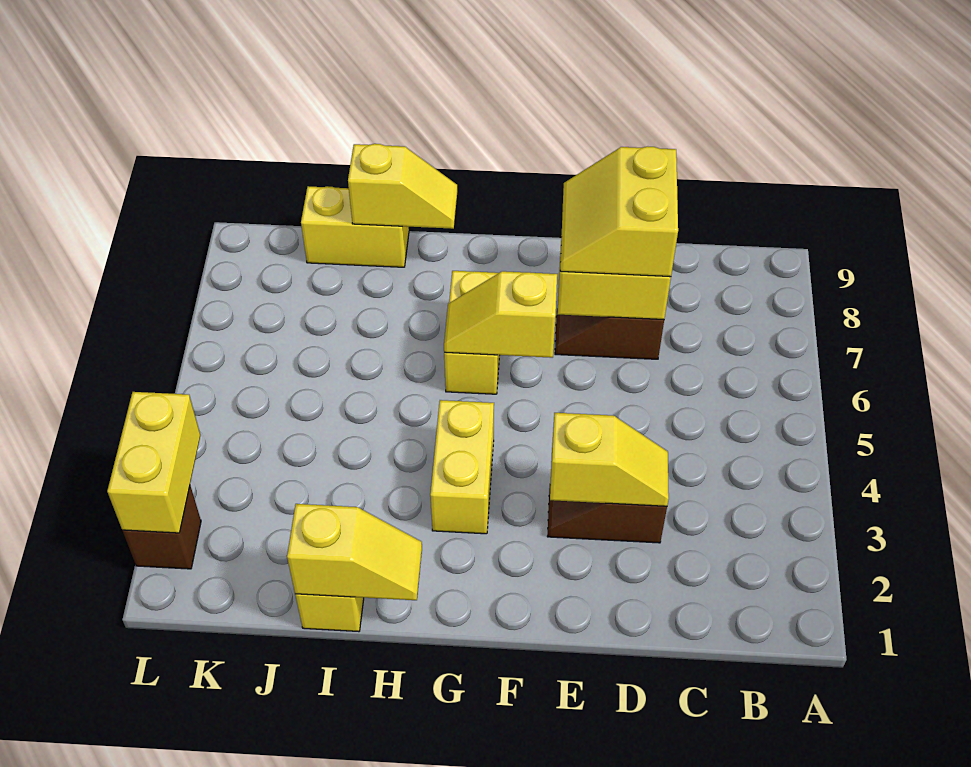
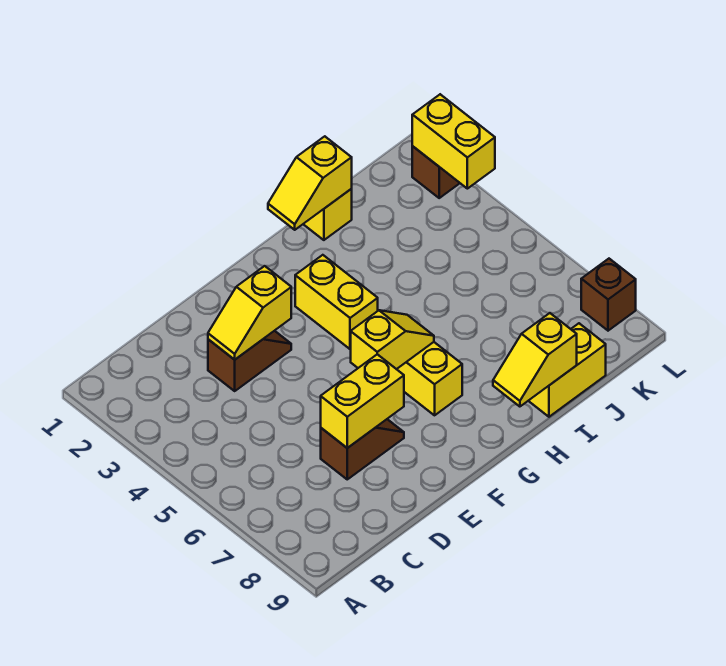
yellow 2x2 slope [560,146,678,277] -> none
none -> brown 1x1 brick [581,259,636,331]

